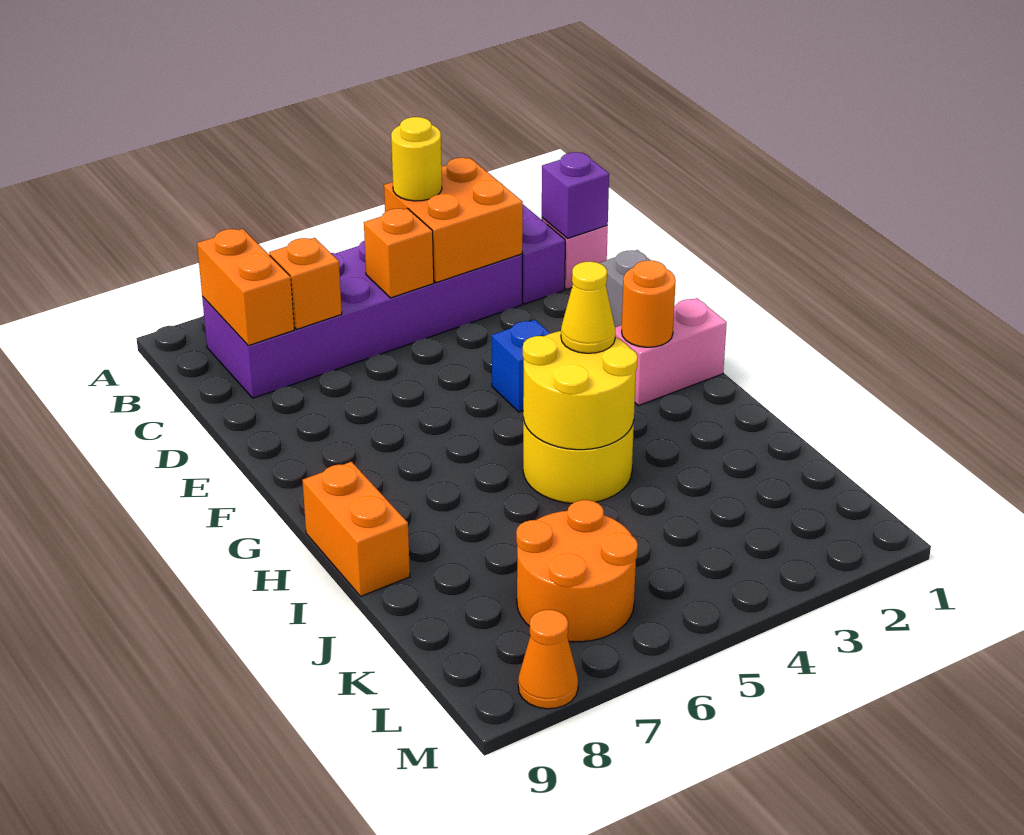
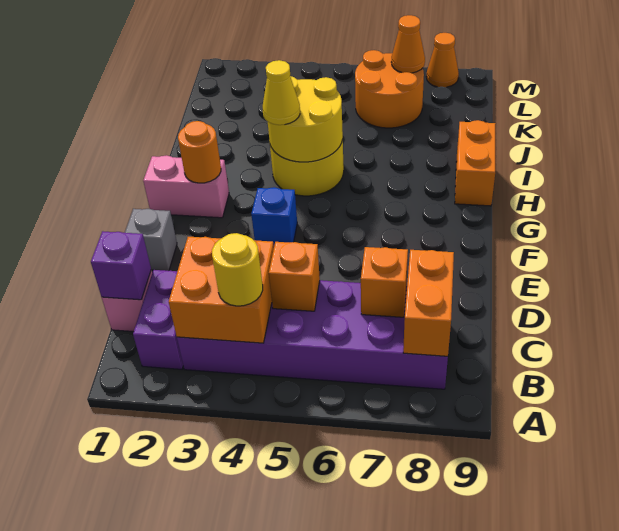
none -> orange 1x1 cone [391,15,425,73]

